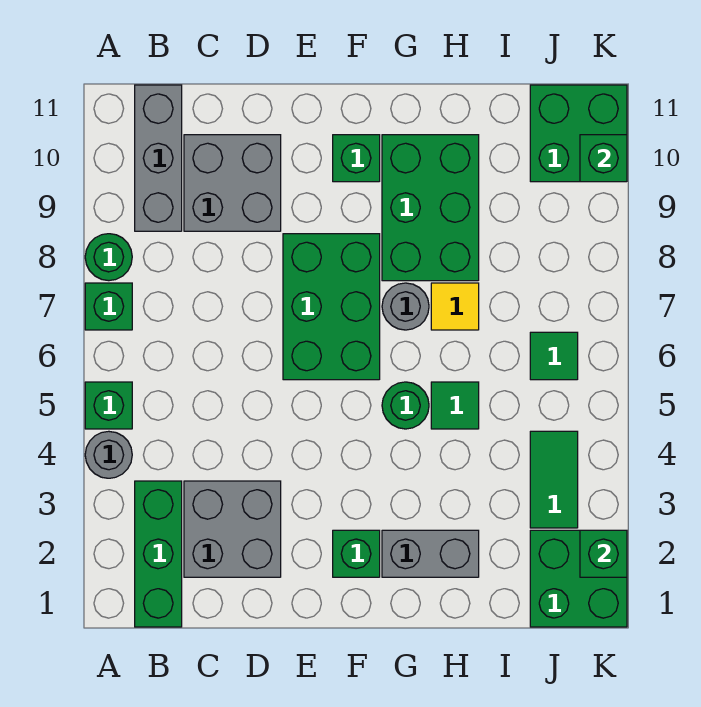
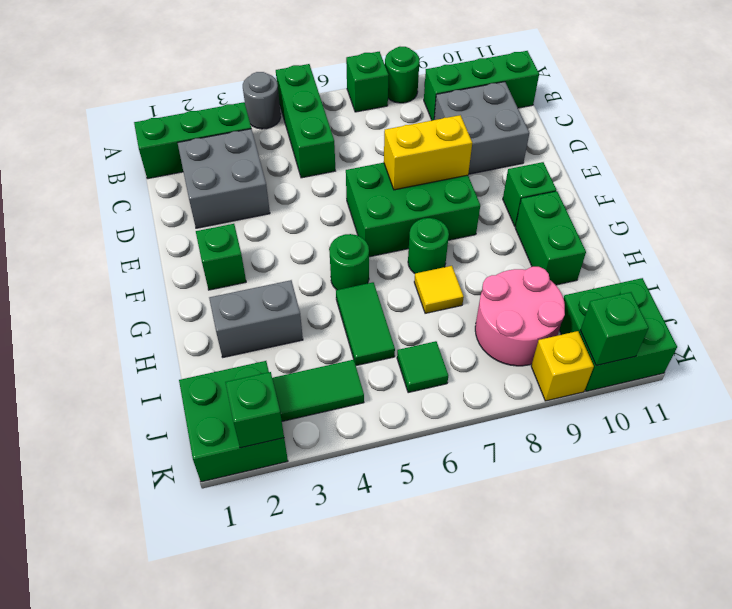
green 1x1 brick [85,382,132,429] -> green 1x3 brick [276,64,335,178]
grey 1x3 brick [135,85,182,231] -> green 1x3 brick [424,51,539,120]
none -> yellow 1x2 brick [384,115,472,190]
grey 1x2 brick [382,530,479,577] -> grey 1x2 brick turned to [209,280,303,357]
grey 1x1 round brick [382,283,429,330] -> green 1x1 round brick [408,218,449,273]
green 2x3 brick [382,135,479,281] -> green 1x2 brick [515,191,586,285]
green 1x1 tile [431,382,479,429] -> green 1x2 tile [336,282,395,366]
none -> pink 2x2 round brick [475,267,565,366]
none -> yellow 1x1 brick [531,331,594,401]

